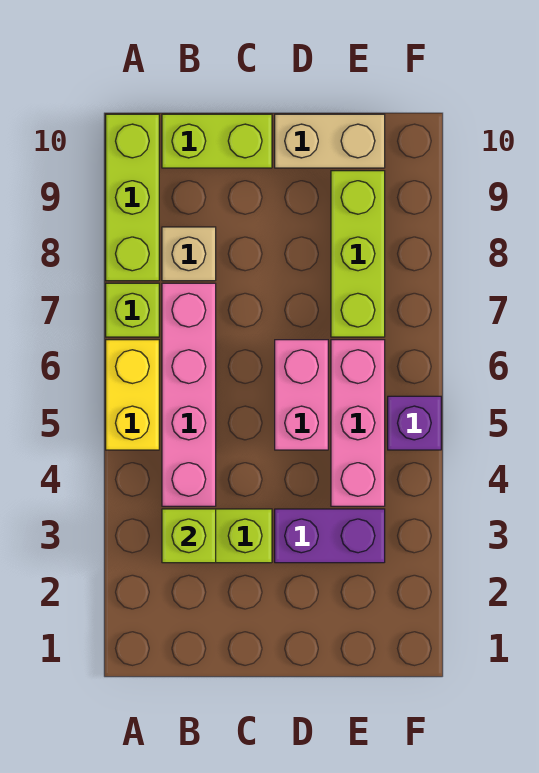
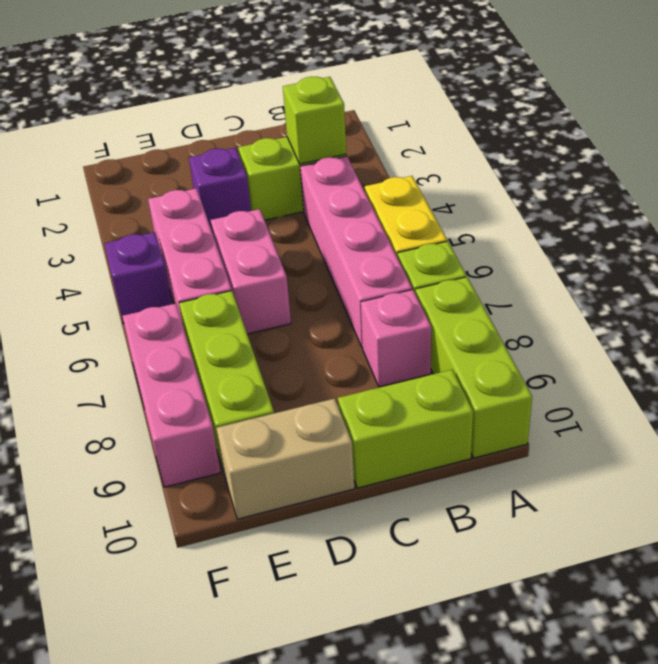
tan 1x1 brick [162,227,216,281] -> pink 1x1 brick [361,290,431,387]
purple 1x2 brick [275,509,385,563] -> purple 1x1 brick [189,148,251,231]
none -> pink 1x3 brick [122,303,221,487]

